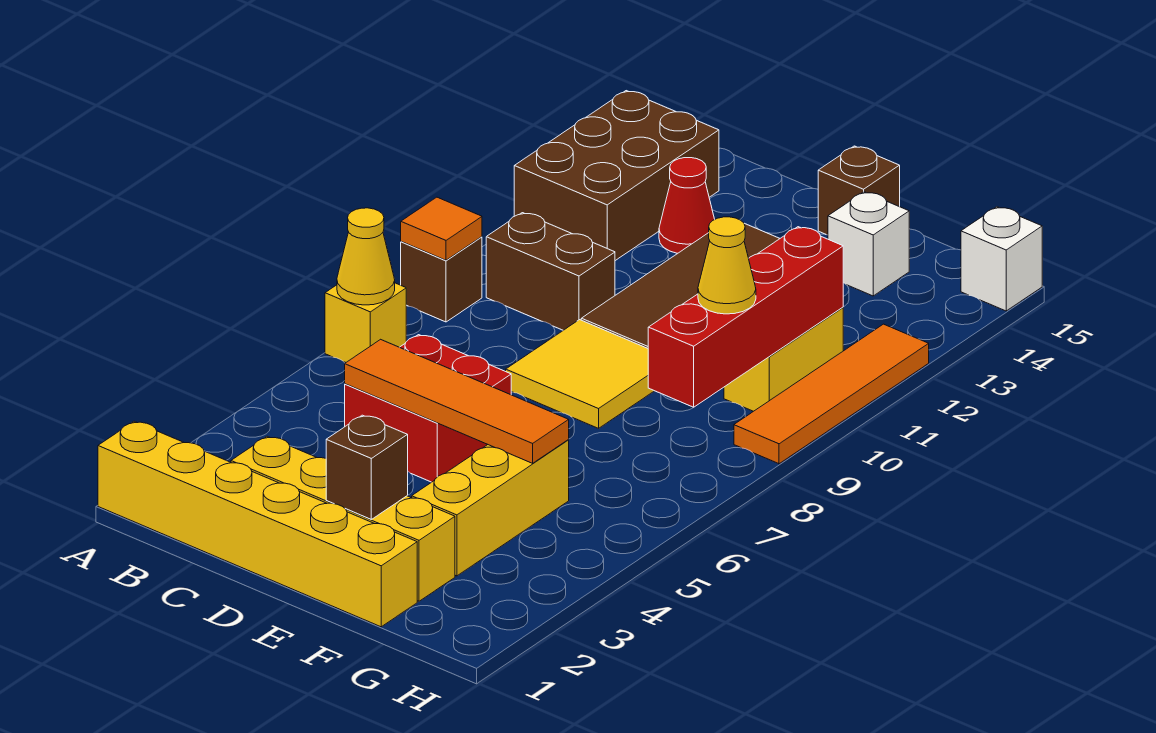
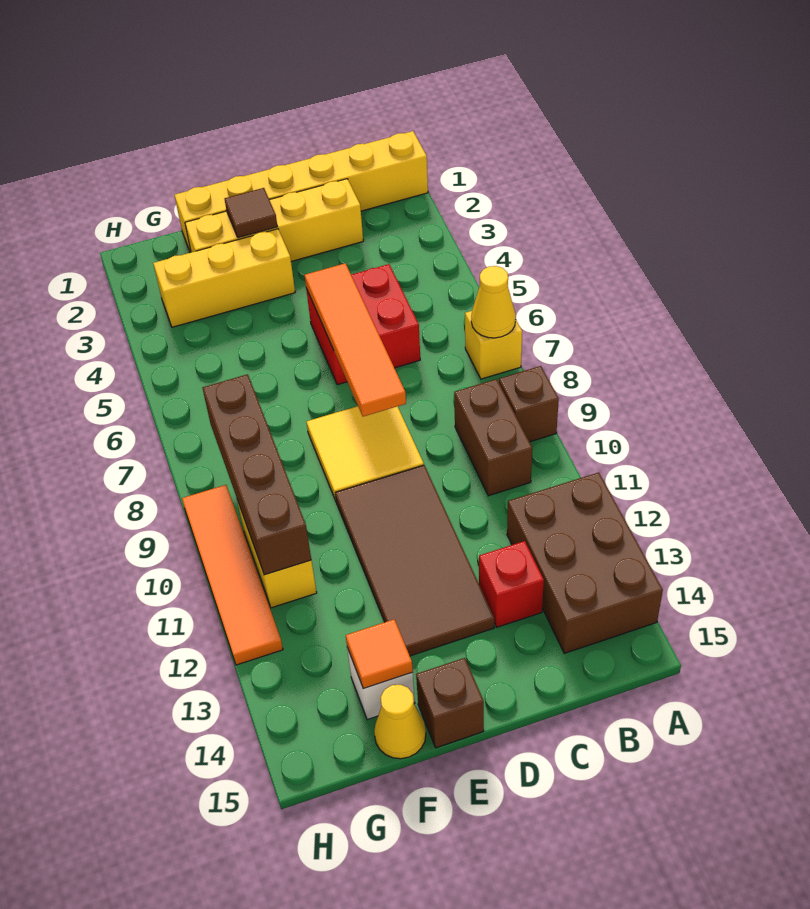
orange 1x1 tile [401,197,482,260] -> orange 1x1 tile moved to [346,619,413,689]
brown 1x2 brick [486,213,615,330] -> brown 1x2 brick turned to [454,379,532,496]
orange 1x4 tile [345,339,569,463] -> orange 1x4 tile turned to [305,263,406,416]
red 1x1 cone [659,158,715,253] -> red 1x1 brick [479,541,544,627]
brown 1x1 brick [326,415,408,519] -> brown 1x1 tile [225,188,278,238]
yellow 1x3 brick [412,440,569,576] -> yellow 1x3 brick turned to [153,229,295,327]
red 1x4 brick [648,227,843,407] -> brown 1x4 brick [203,374,311,575]
yellow 1x1 cone [698,217,756,314] -> yellow 1x1 cone moved to [374,685,426,759]
white 1x1 brick [961,207,1042,311] -> none

